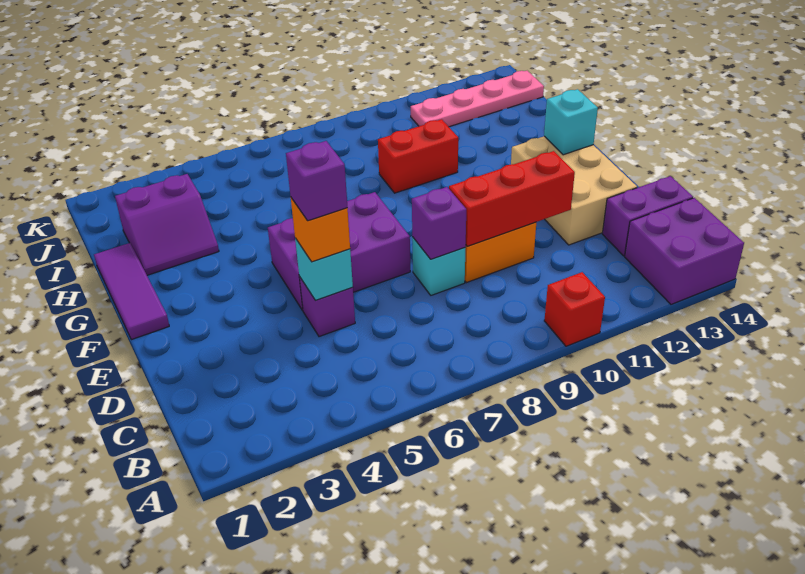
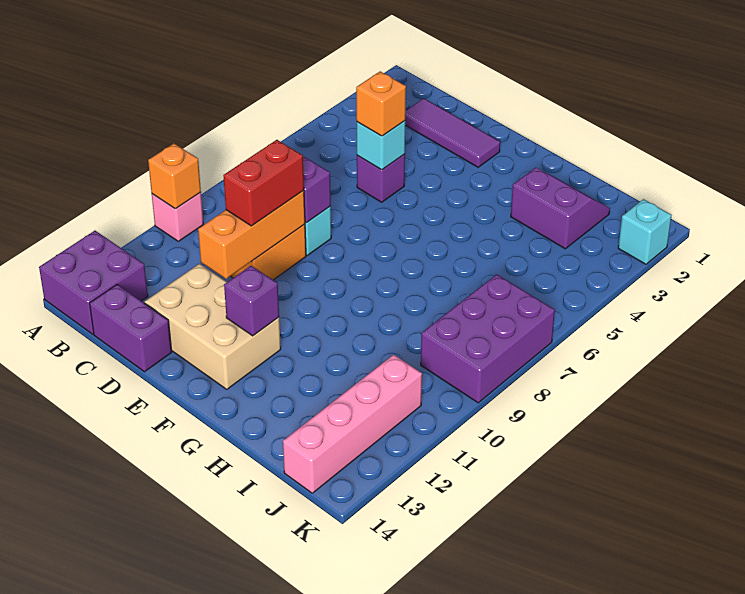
red 1x1 brick [544,272,605,346] -> pink 1x1 brick [152,192,203,241]
none -> orange 1x1 brick [148,144,201,209]
purple 1x2 brick [602,176,693,256] -> purple 1x2 brick turned to [90,284,172,372]
purple 1x1 brick [286,141,347,221] -> purple 1x1 brick moved to [224,266,279,336]
red 1x3 brick [449,151,575,246] -> orange 1x3 brick [198,190,305,279]
purple 2x3 brick [268,192,410,310] -> purple 2x3 brick moved to [421,274,555,403]
purple 1x3 tile [94,243,169,340] -> purple 1x3 tile moved to [405,98,500,167]
cyan 1x1 brick [544,89,598,155] -> cyan 1x1 brick moved to [618,199,672,264]
purple 2x2 slope [115,174,219,275] -> purple 2x2 slope turned to [511,168,610,249]
red 1x2 brick [378,119,458,193] -> red 1x2 brick moved to [223,140,304,226]
pink 1x4 plate [411,71,544,127] -> pink 1x4 brick [283,355,422,493]

